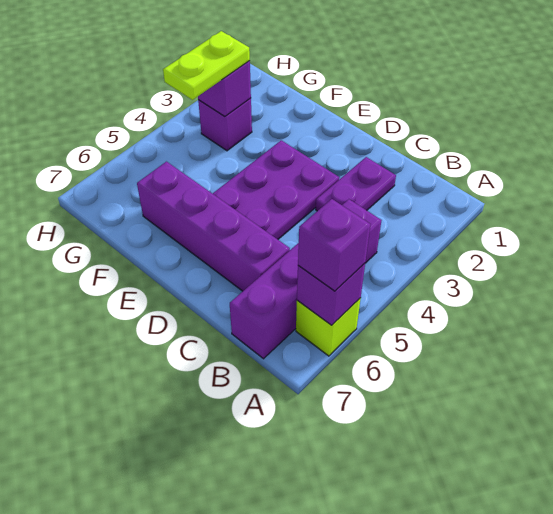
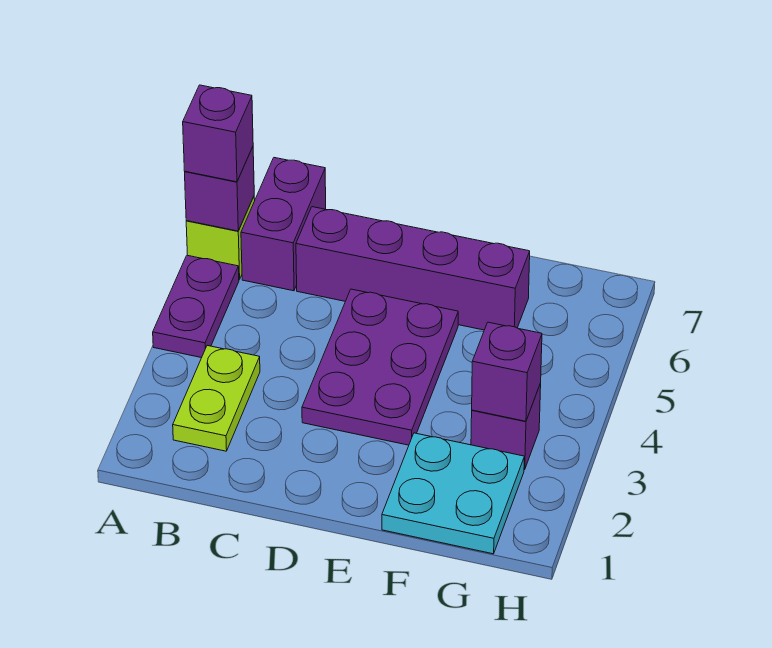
purple 1x4 brick [230,199,382,359] -> purple 1x2 brick [241,158,326,291]
purple 1x2 plate [316,157,396,211] -> purple 1x2 plate moved to [153,255,239,358]
none -> cyan 2x2 plate [382,433,524,554]
lime 1x2 plate [163,31,250,100] -> lime 1x2 plate moved to [173,346,260,451]

